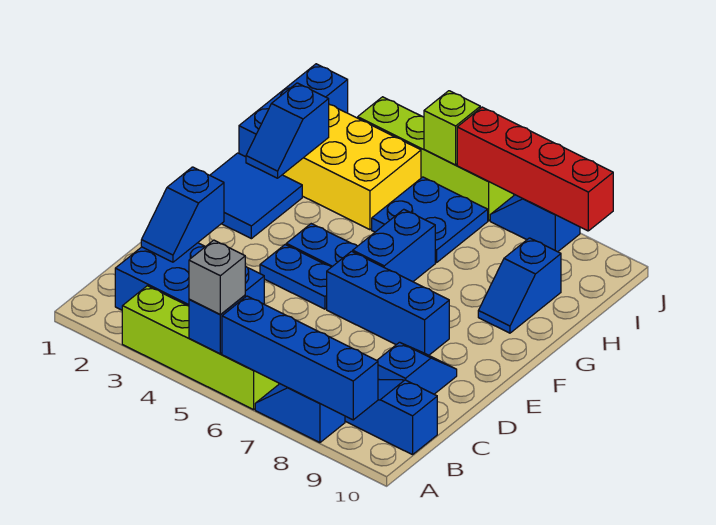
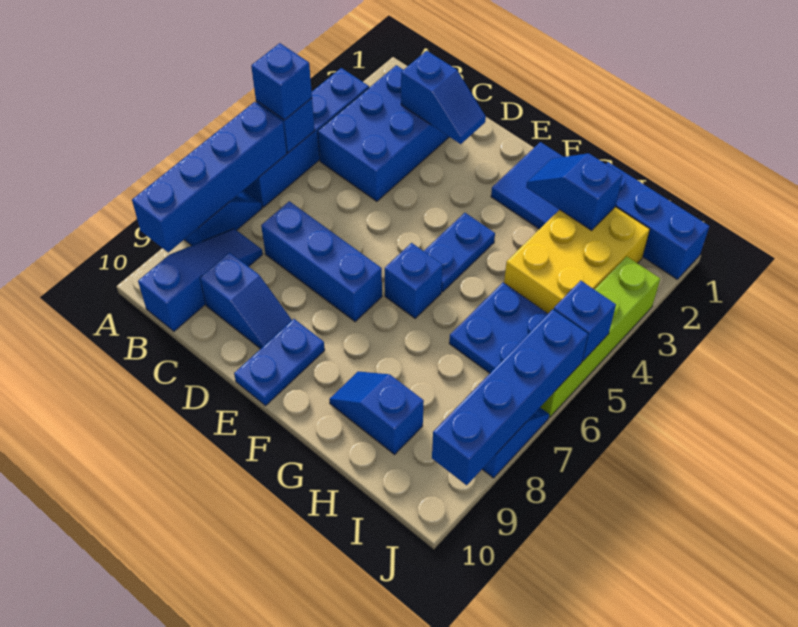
lime 1x4 brick [122,286,279,410] -> blue 1x4 brick [244,68,369,207]
grey 1x1 brick [189,240,245,315] -> blue 1x1 brick [251,43,312,120]
blue 1x2 slope [141,167,224,262] -> blue 1x2 slope turned to [401,51,486,144]
blue 1x2 plate [260,245,331,309] -> blue 1x2 plate moved to [234,319,325,406]
blue 1x3 brick [327,251,449,355] -> blue 1x3 brick turned to [261,201,382,322]
blue 1x2 brick [353,209,435,282] -> blue 1x1 brick [385,243,443,318]
lime 1x1 brick [424,91,480,165] -> blue 1x1 brick [554,280,616,361]
red 1x4 brick [457,107,613,231] -> blue 1x4 brick [432,309,588,485]

